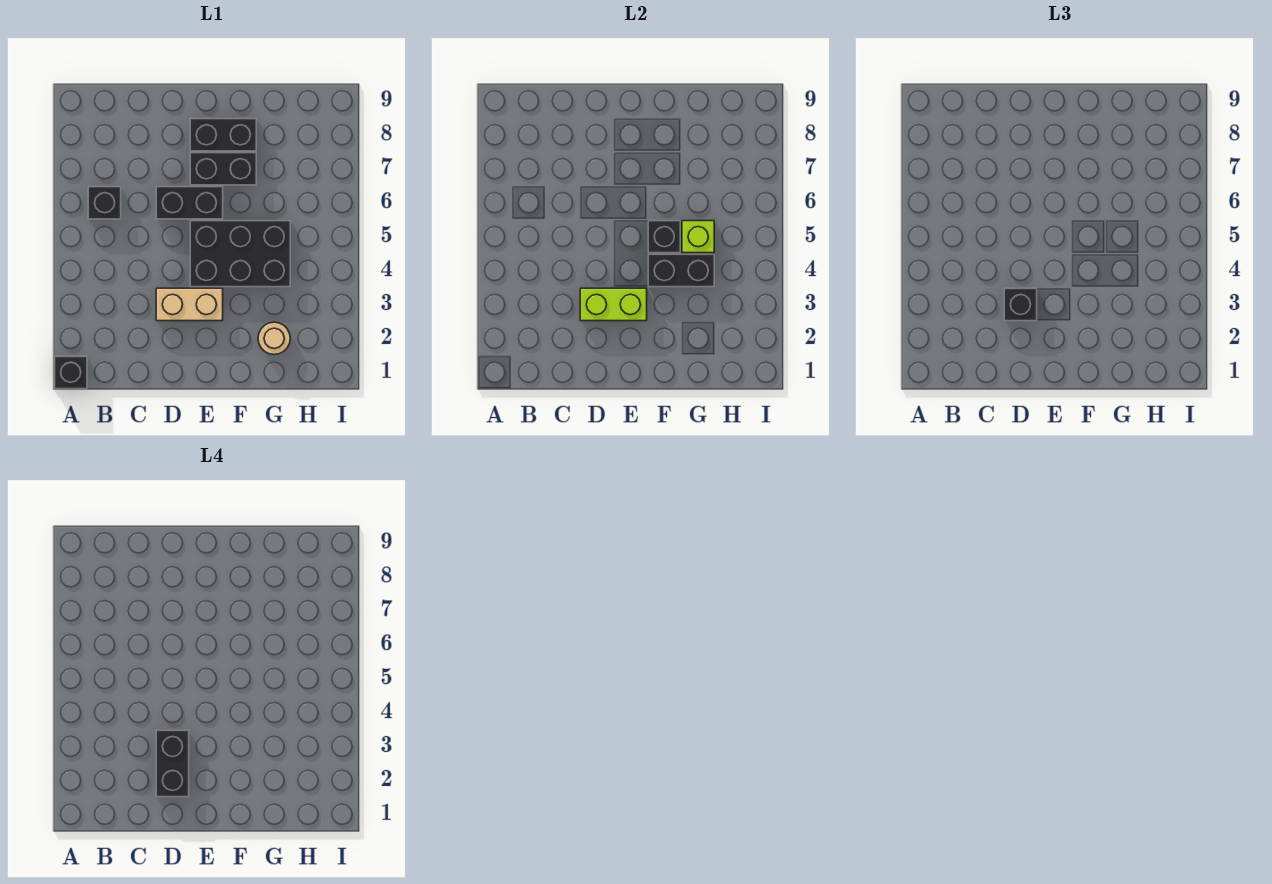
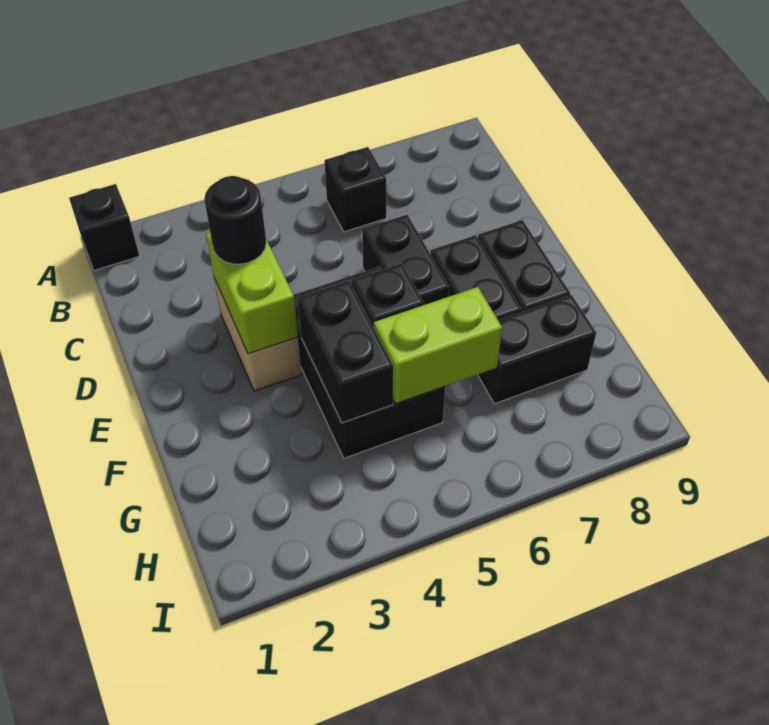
black 1x2 brick [156,730,189,797] -> black 1x2 brick moved to [478,295,596,404]
black 1x1 brick [1004,288,1037,321] -> black 1x1 round brick [204,176,266,264]
tan 1x1 round brick [258,322,290,355] -> none
lime 1x1 brick [682,221,714,253] -> lime 1x2 brick [374,287,502,404]

